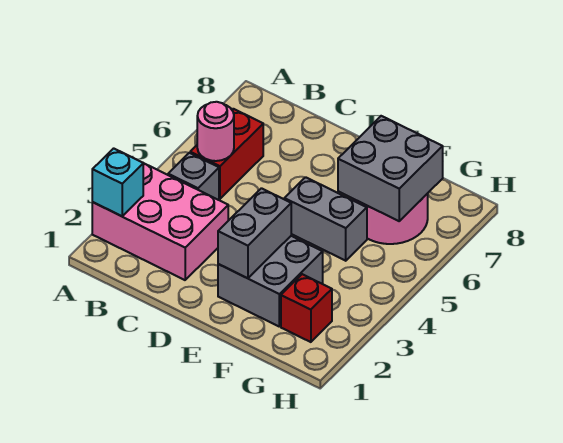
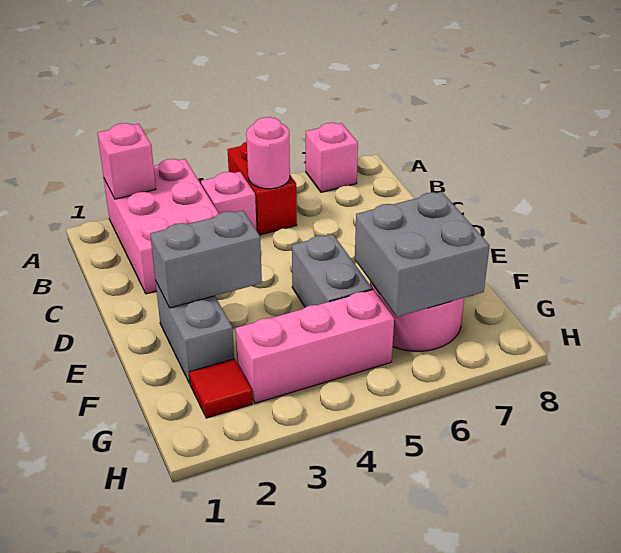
cyan 1x1 brick [92,148,143,216] -> pink 1x1 brick [97,123,156,199]
none -> pink 1x1 brick [306,123,358,192]
grey 1x1 brick [168,153,219,200] -> pink 1x1 brick [201,172,256,229]
red 1x2 brick [190,109,263,199] -> red 1x2 brick turned to [227,142,297,235]
grey 2x2 brick [218,236,323,326] -> grey 1x2 brick [156,282,234,384]
red 1x1 brick [281,274,332,342] -> red 1x1 tile [189,359,253,418]
none -> pink 1x3 brick [236,290,394,403]

